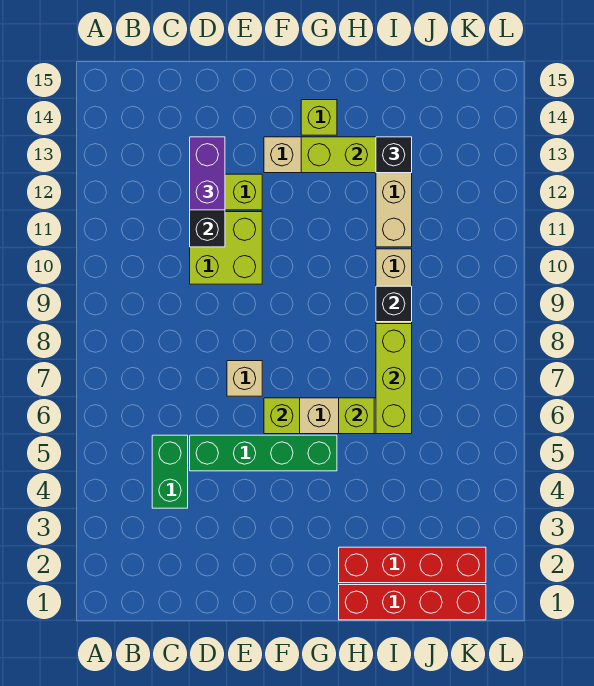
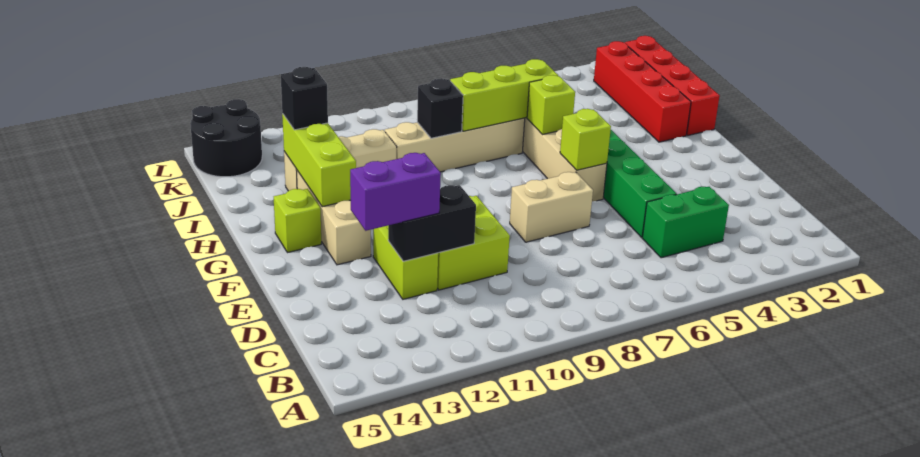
tan 1x1 brick [227,361,262,396] -> tan 1x2 brick [510,172,593,242]
none -> black 2x2 round brick [190,99,262,177]

